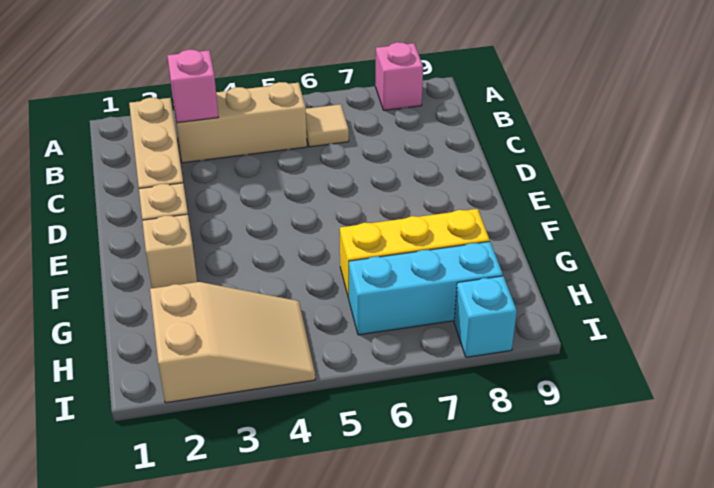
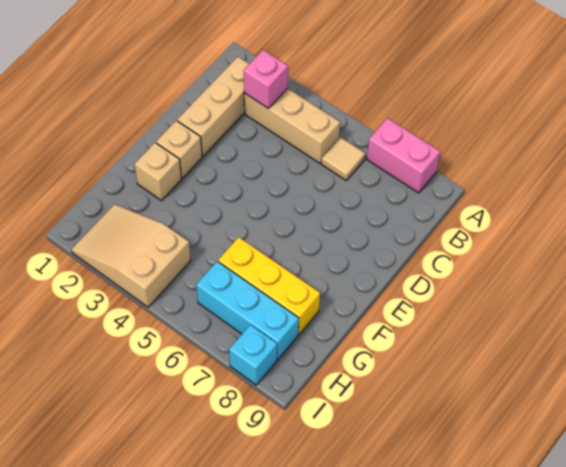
pink 1x1 brick [375,42,423,110] -> pink 1x2 brick [367,118,440,193]
tan 2x3 slope [150,282,315,403] -> tan 2x3 slope turned to [71,204,191,307]

